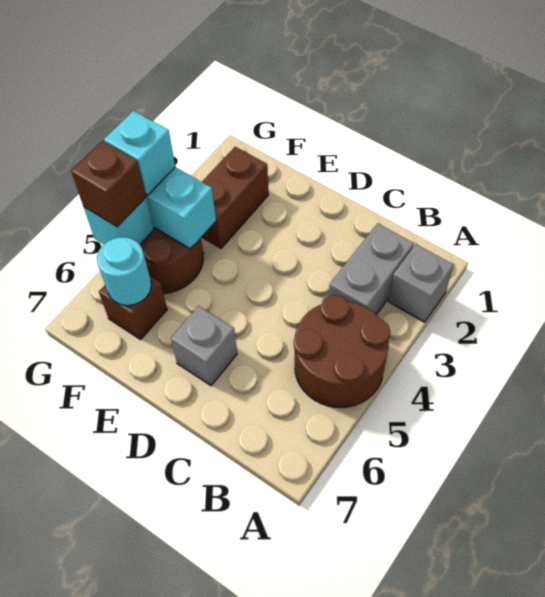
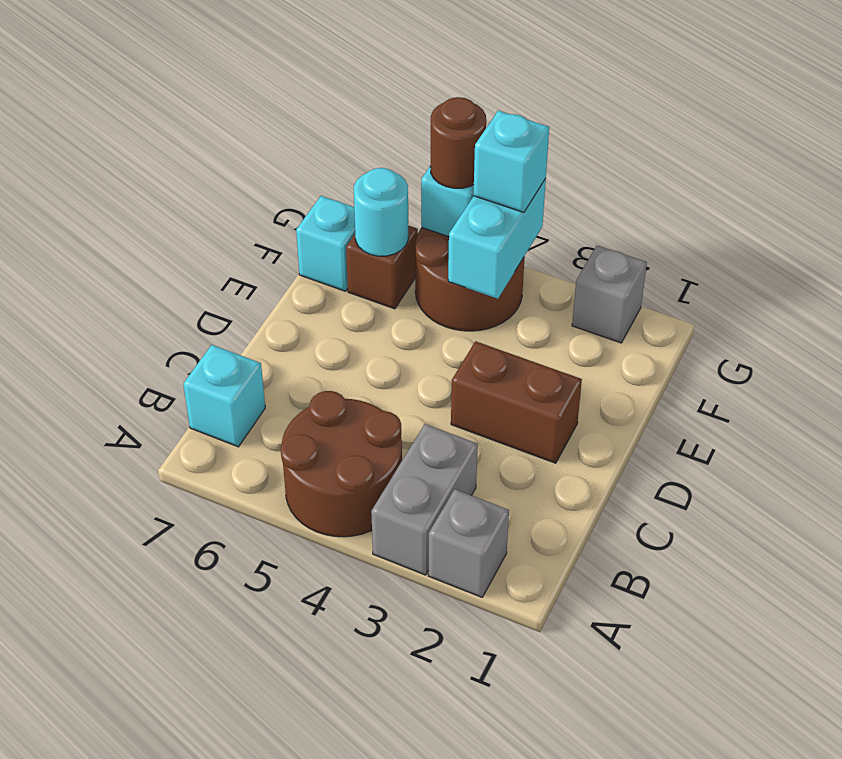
grey 1x2 brick [329,224,414,314] -> grey 1x2 brick turned to [371,424,478,575]
none -> cyan 1x1 brick [183,345,265,447]
grey 1x1 brick [171,306,237,386] -> grey 1x1 brick moved to [572,245,647,343]
brown 1x2 brick [201,147,269,248] -> brown 1x2 brick moved to [451,341,582,463]
none -> cyan 1x1 brick [296,196,355,291]
brown 1x1 brick [71,141,146,227] -> brown 1x1 round brick [430,97,486,188]

